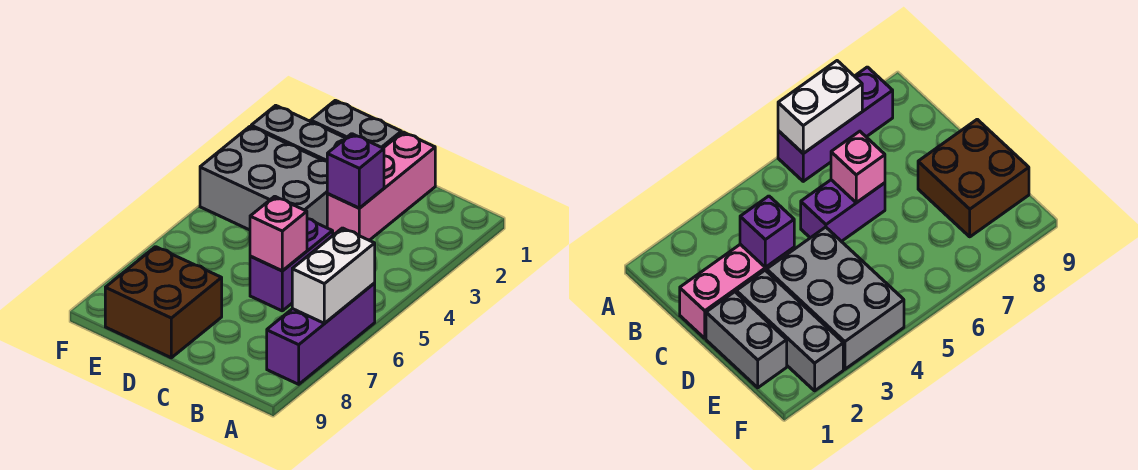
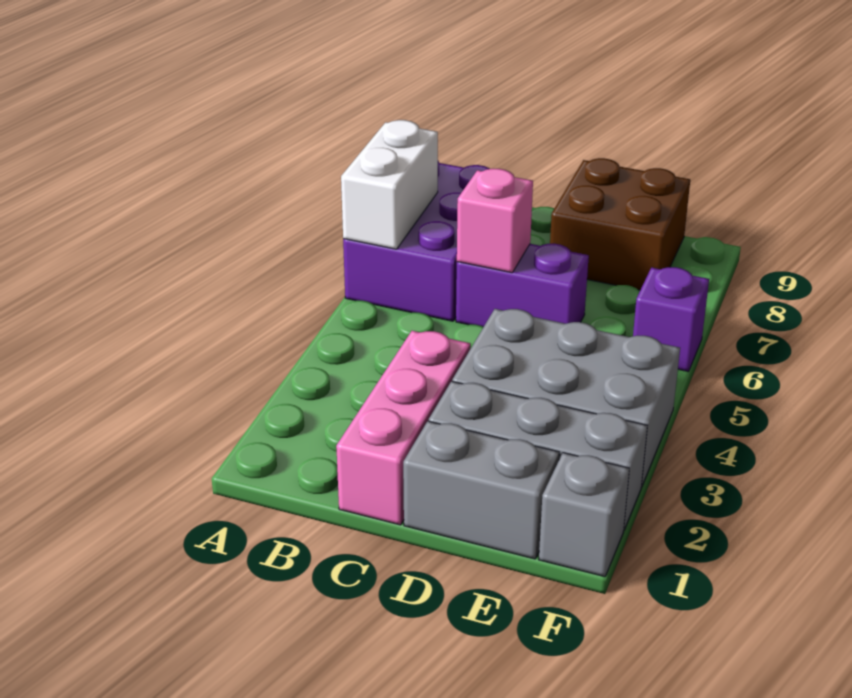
purple 1x3 brick [267,283,375,384] -> purple 2x3 brick [343,161,490,321]
purple 1x1 brick [327,134,384,208] -> purple 1x1 brick moved to [633,267,709,372]
purple 1x2 brick [250,219,333,311] -> purple 1x2 brick turned to [456,244,589,327]
none -> grey 1x1 brick [539,453,629,577]

